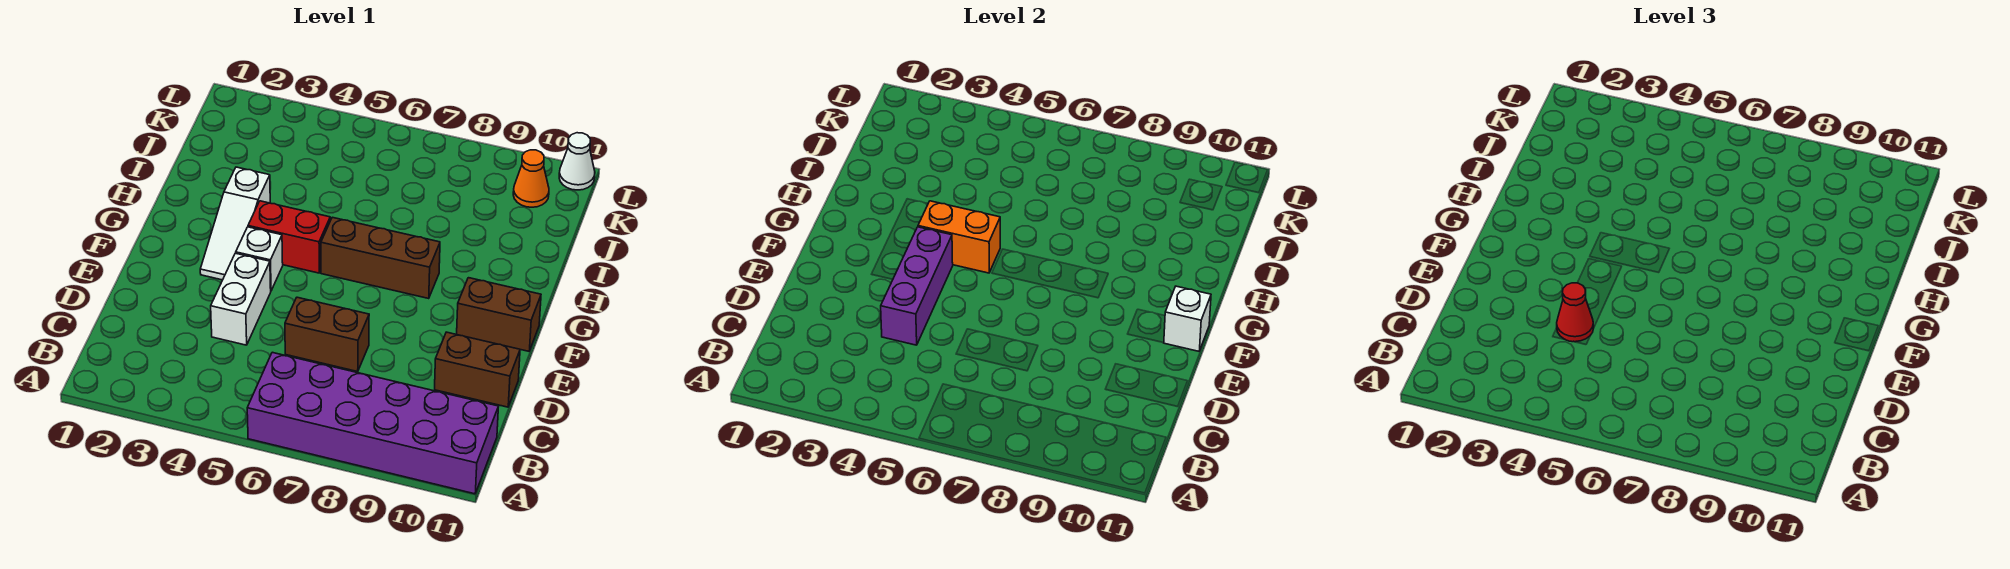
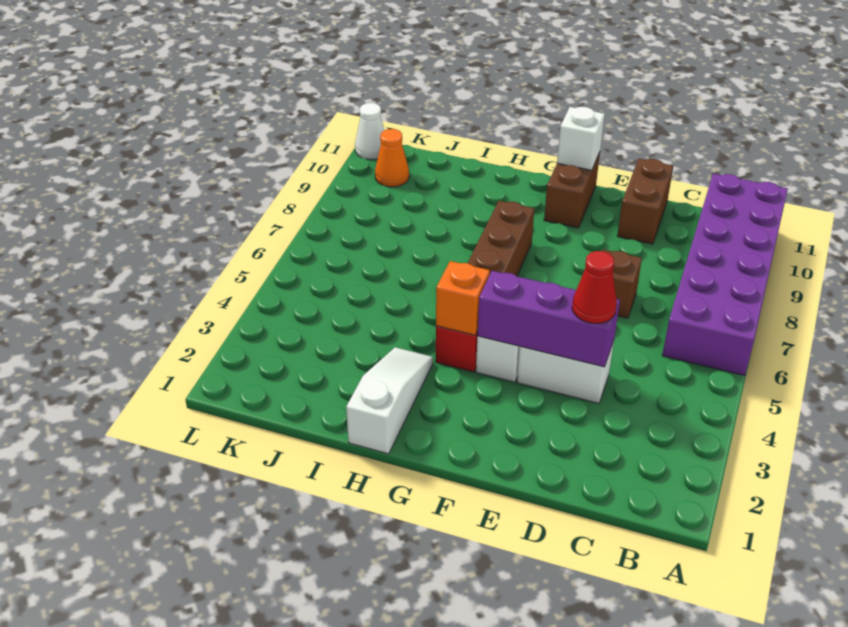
brown 1x2 brick [285,297,369,372] -> brown 1x1 brick [603,249,642,318]
white 1x3 slope [200,167,270,280] -> white 1x3 slope turned to [346,347,433,454]
orange 1x2 brick [918,201,1000,273] -> orange 1x1 brick [436,261,490,335]

